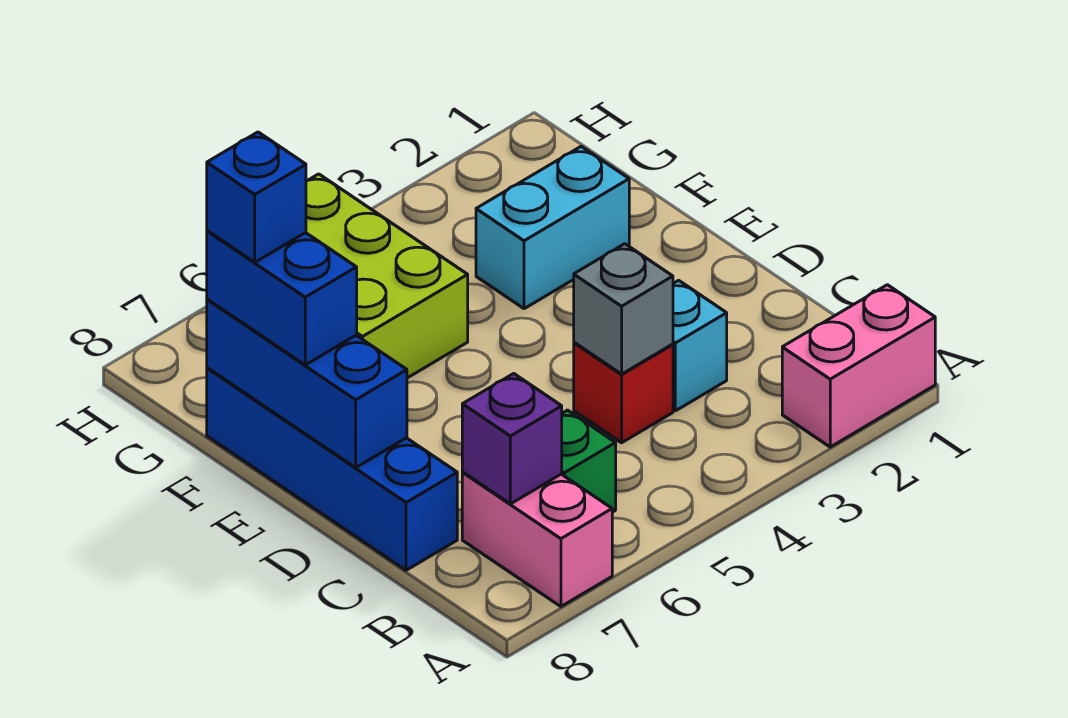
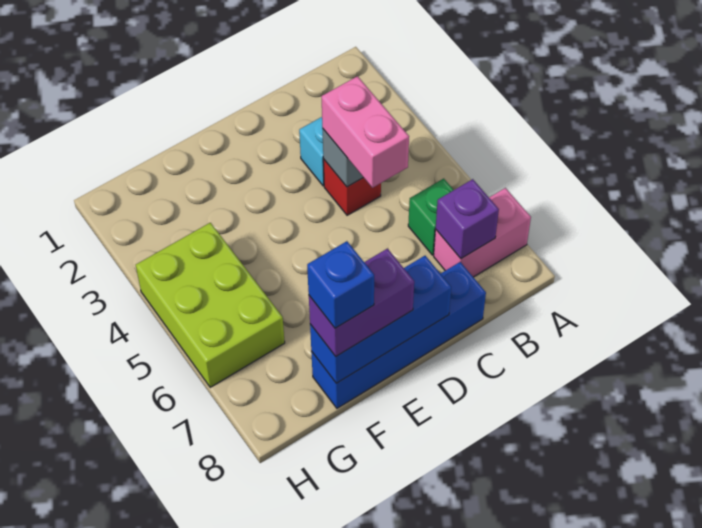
pink 1x2 brick [782,285,935,447] -> pink 1x2 brick moved to [321,76,409,188]
blue 1x2 brick [207,231,357,365] -> purple 1x2 brick [309,249,414,356]
cyan 1x2 brick [476,146,629,309] -> none
lime 2x3 brick [306,174,468,378] -> lime 2x3 brick turned to [136,223,285,387]

